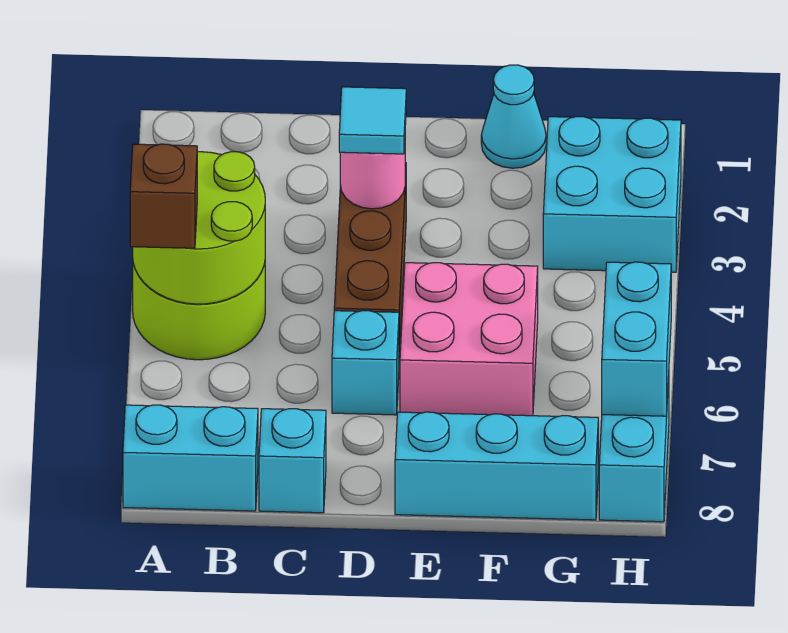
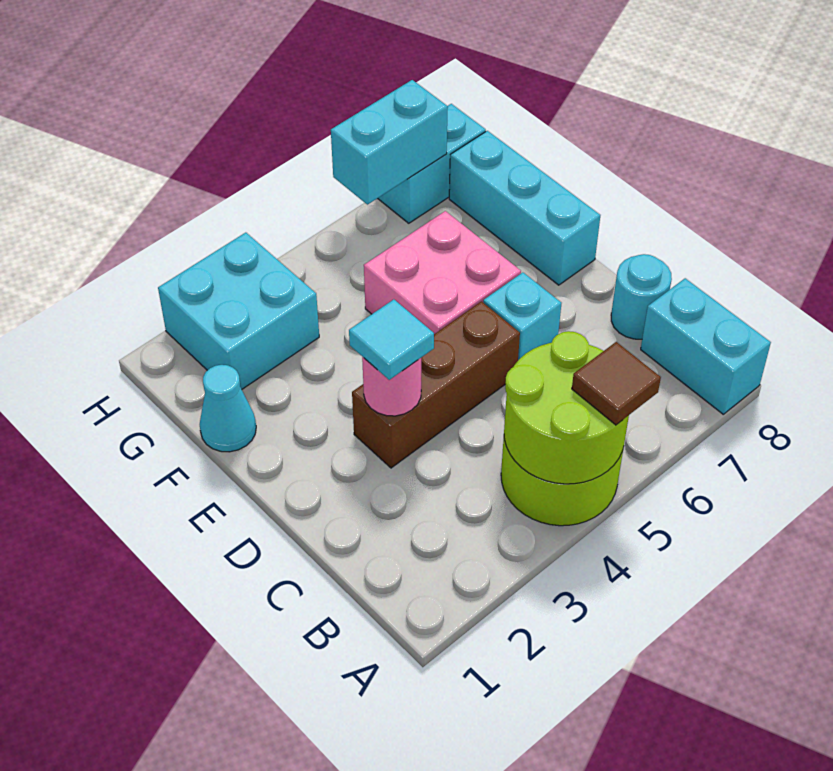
brown 1x1 brick [130,144,197,248] -> brown 1x1 tile [572,342,661,425]
cyan 1x1 brick [259,409,326,513] -> cyan 1x1 round brick [611,254,672,339]

